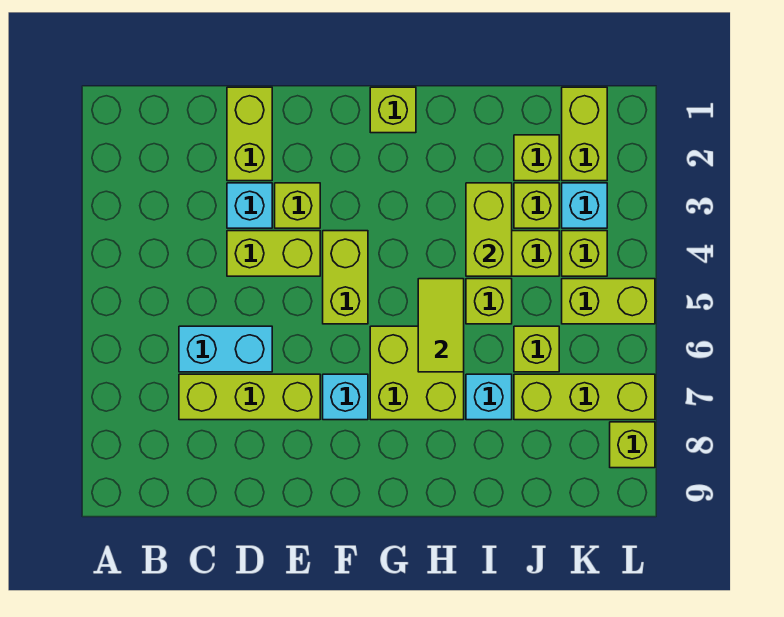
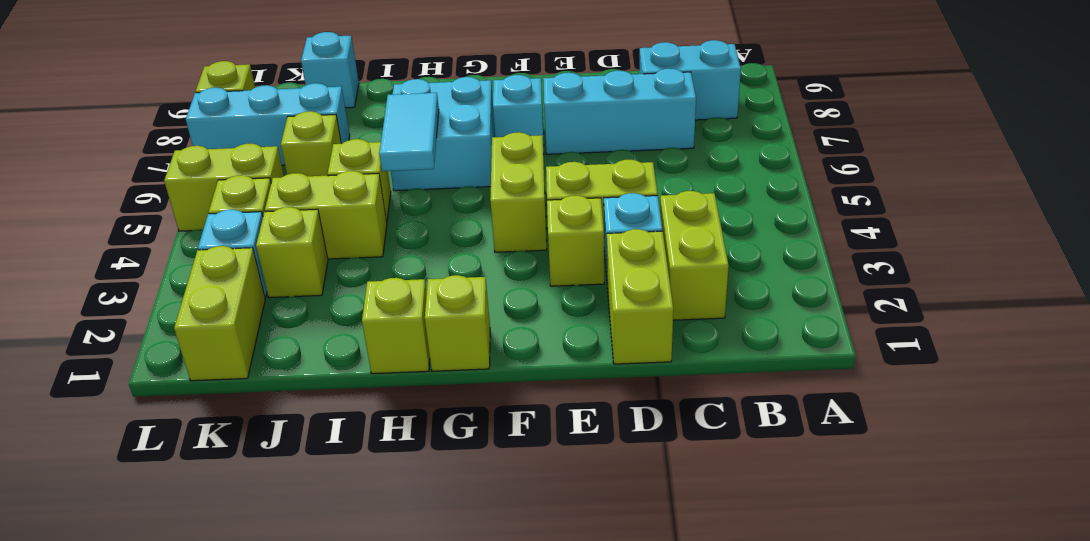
cyan 1x2 brick [179,326,272,372] -> cyan 1x2 brick moved to [639,40,741,120]
lime 1x3 brick [179,374,320,420] -> cyan 1x3 brick [543,69,696,154]
lime 2x2 brick [370,326,464,420] -> cyan 2x2 brick [391,77,495,191]
lime 1x2 tile [418,279,464,372] -> cyan 1x2 tile [379,93,439,171]
lime 1x2 brick [466,183,512,276] -> lime 1x2 brick moved to [660,191,729,320]
cyan 1x1 brick [466,374,512,420] -> cyan 1x1 brick moved to [301,32,359,108]
lime 1x1 brick [514,135,559,181] -> lime 1x1 brick moved to [362,278,430,374]
lime 1x3 brick [514,374,655,420] -> cyan 1x3 brick [186,83,350,165]

